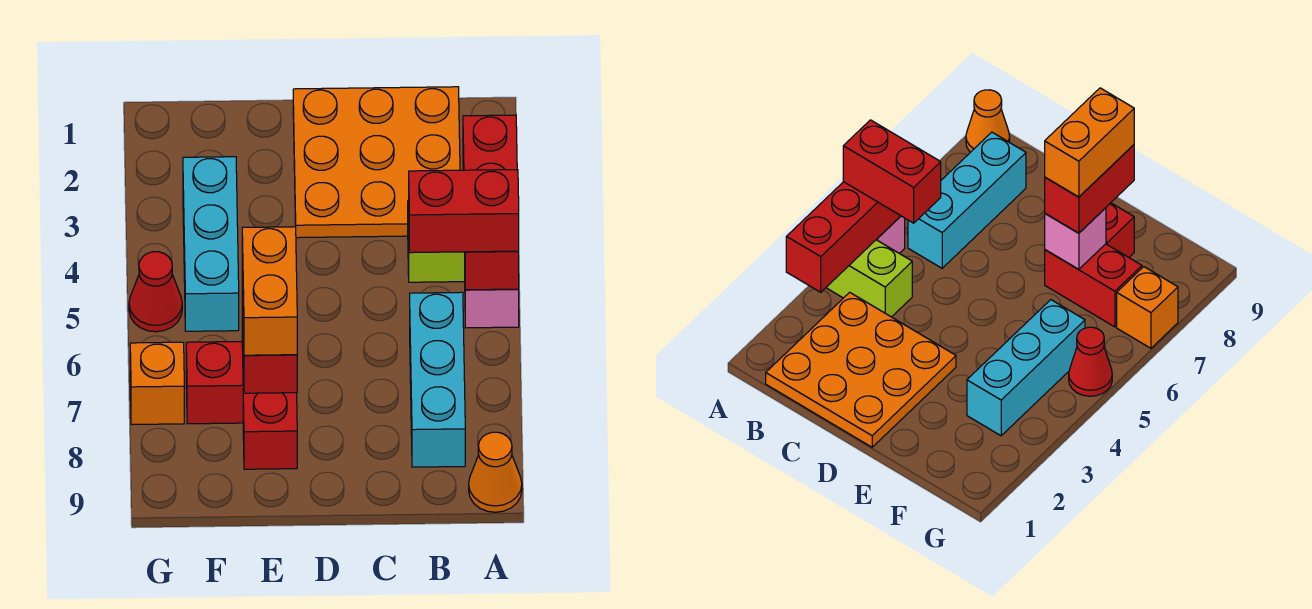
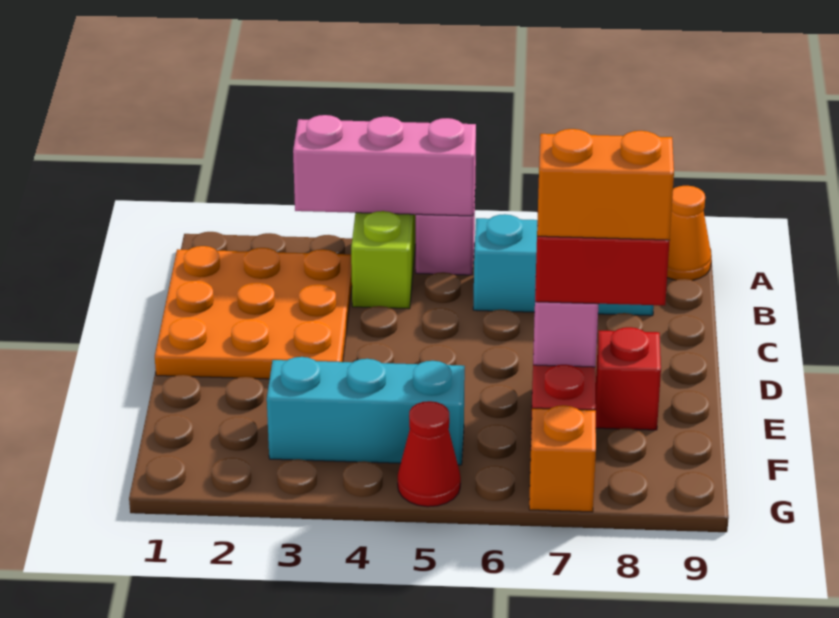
red 1x3 brick [463,115,519,290] -> pink 1x3 brick [293,115,476,216]
red 1x2 brick [409,170,519,253] -> none

